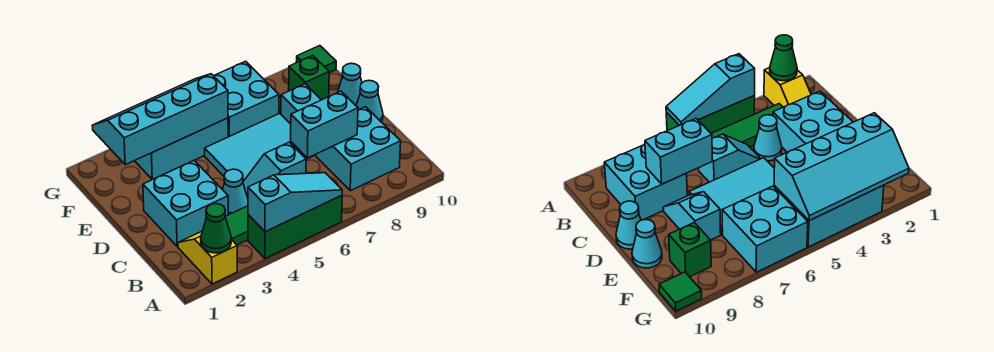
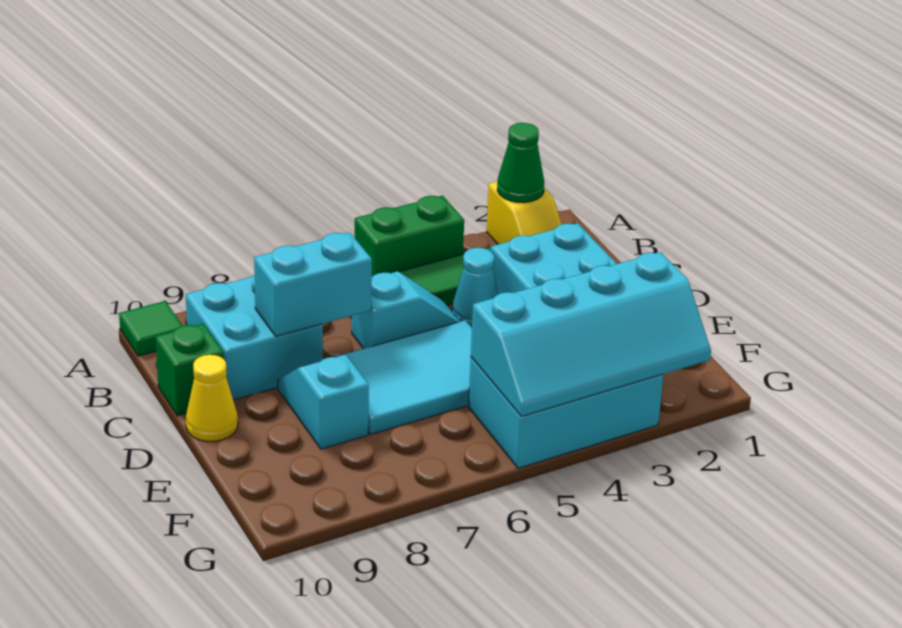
green 1x3 brick [248,195,342,259] -> green 1x2 brick [355,196,464,277]
cyan 1x3 slope [248,173,342,232] -> none
cyan 1x1 cone [356,80,383,122] -> yellow 1x1 cone [186,355,238,441]
cyan 1x1 cone [338,63,362,105] -> none
cyan 2x2 brick [214,61,279,137] -> none
green 1x1 brick [289,55,329,100] -> green 1x1 brick moved to [156,324,223,416]
green 1x1 tile [296,46,336,73] -> green 1x1 tile moved to [119,301,183,356]

